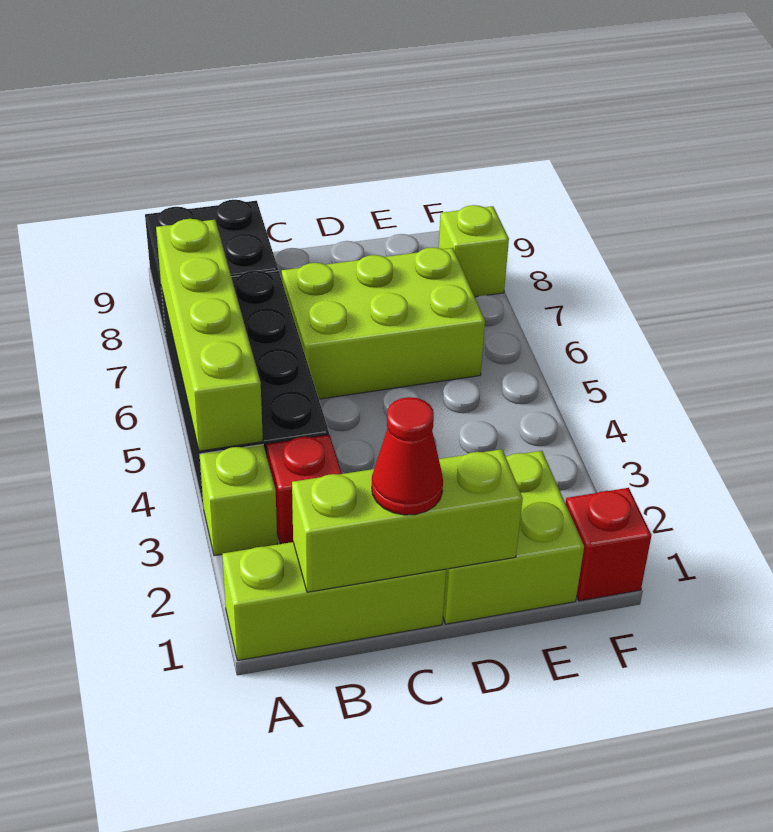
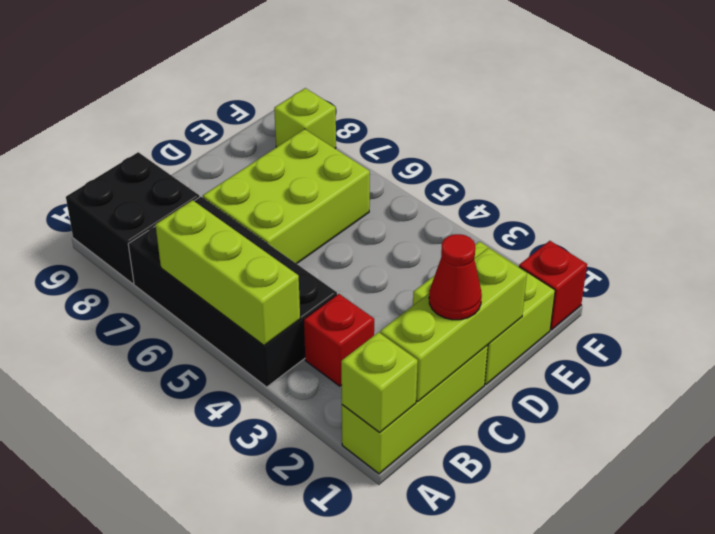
lime 1x1 brick [200,445,277,556] -> lime 1x1 brick moved to [341,332,418,433]
lime 1x4 brick [156,219,263,451] -> lime 1x3 brick [156,200,300,345]

